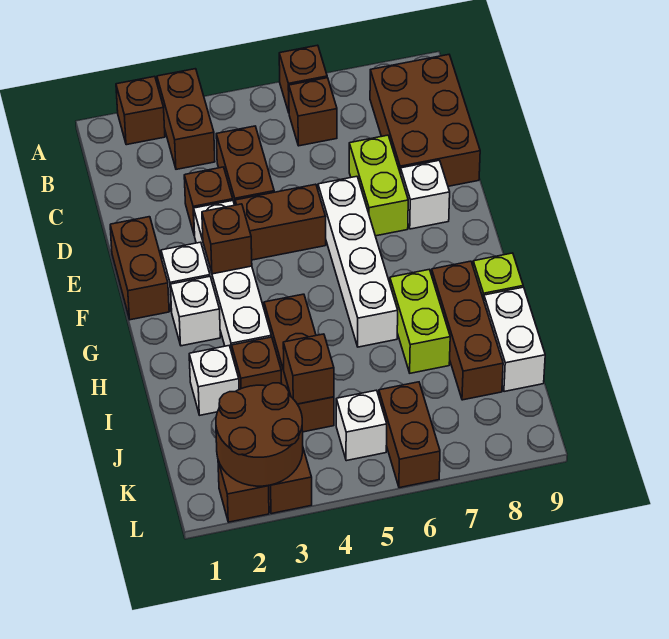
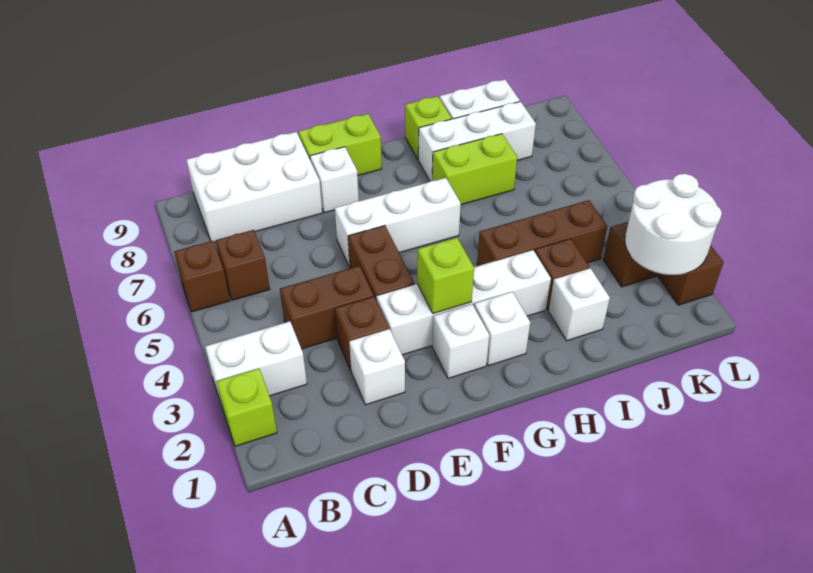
brown 1x1 brick [116,76,165,145] -> lime 1x1 brick [216,369,277,446]
brown 1x2 brick [157,69,215,169] -> white 1x2 brick [205,321,307,405]
brown 2x3 brick [370,55,480,186] -> white 2x3 brick [186,132,322,243]
lime 1x2 brick [349,135,408,236] -> lime 1x2 brick moved to [298,114,382,176]
brown 1x2 brick [110,217,169,320] -> none
white 1x4 brick [318,176,398,347] -> white 1x3 brick [335,178,461,267]
brown 1x1 brick [202,204,252,274] -> lime 1x1 brick [417,238,474,314]
brown 1x3 brick [432,261,503,400] -> white 1x3 brick [418,102,536,181]
brown 1x1 brick [283,334,334,404] -> none
brown 2x2 round brick [216,383,303,486] -> white 2x2 round brick [625,174,722,275]
white 1x1 brick [336,390,387,461] -> white 1x1 brick moved to [349,329,405,405]
brown 1x2 brick [379,382,440,488] -> none

